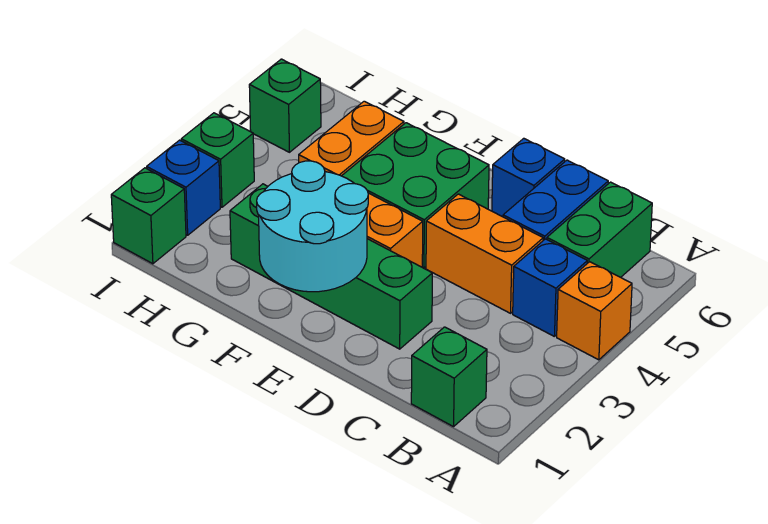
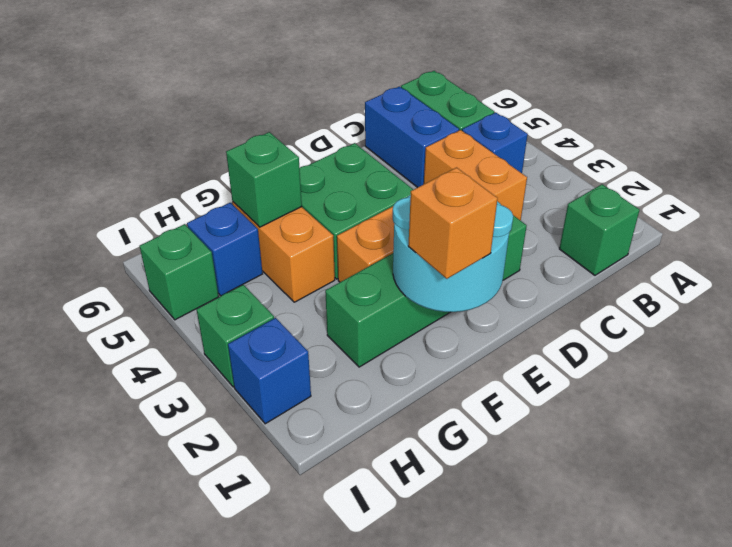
orange 1x1 brick [557,262,632,360] -> orange 1x1 brick moved to [408,168,498,279]
orange 1x2 brick [426,194,543,313] -> orange 1x2 brick turned to [424,130,527,221]
blue 1x1 brick [492,138,565,217] -> blue 1x1 brick moved to [187,203,263,296]
green 1x1 brick [111,168,186,264] -> green 1x1 brick moved to [226,132,302,227]

